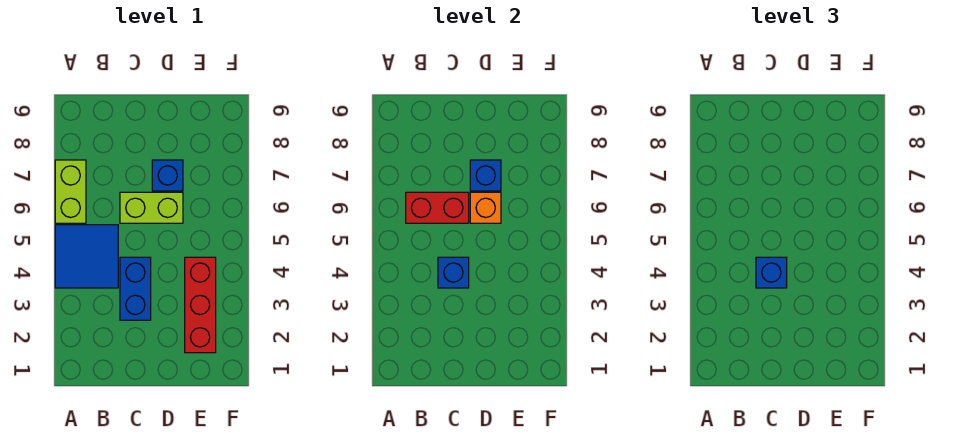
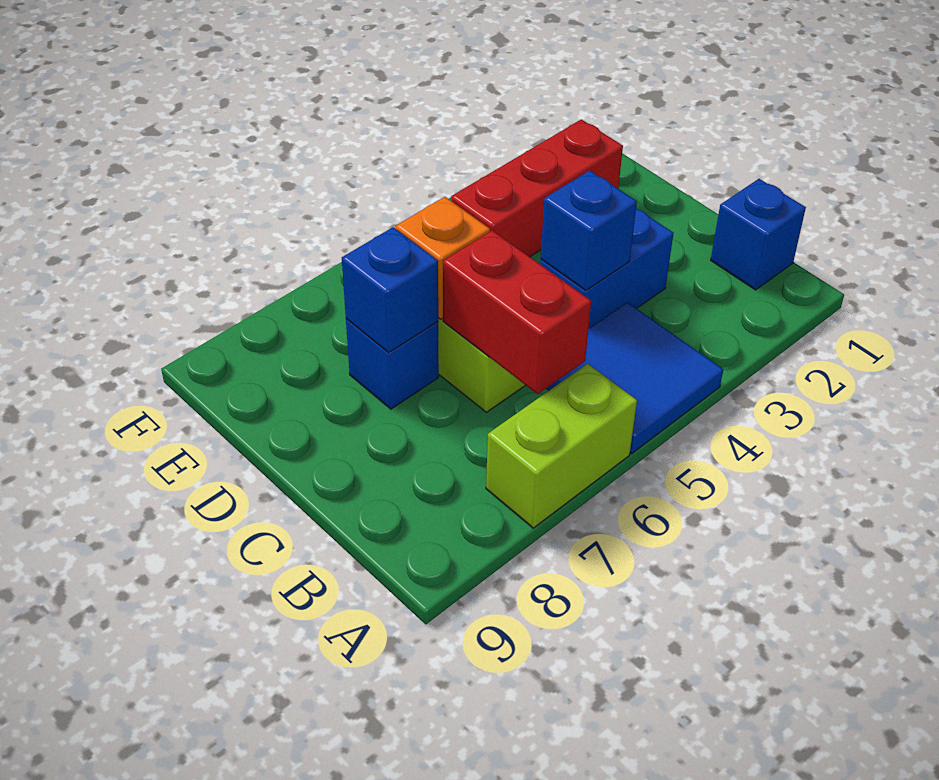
blue 1x1 brick [756,257,787,288] -> blue 1x1 brick moved to [711,179,806,290]

